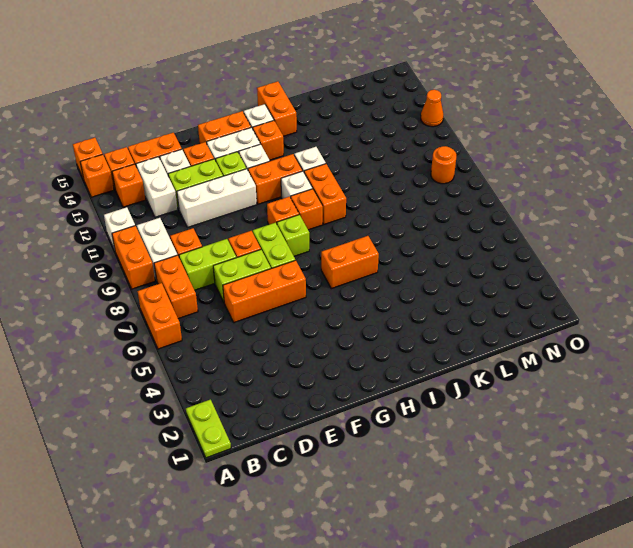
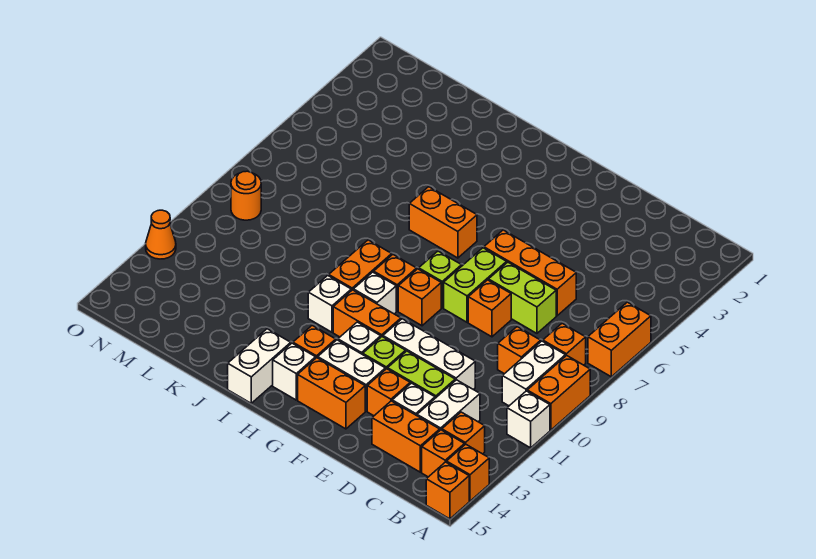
lime 1x2 plate [186,400,231,458] -> none
orange 1x2 brick [154,255,198,319] -> orange 1x1 brick [543,323,586,365]
lime 1x2 brick [179,239,236,290] -> none
orange 1x2 brick [257,81,297,136] -> white 1x2 brick [228,329,291,403]

